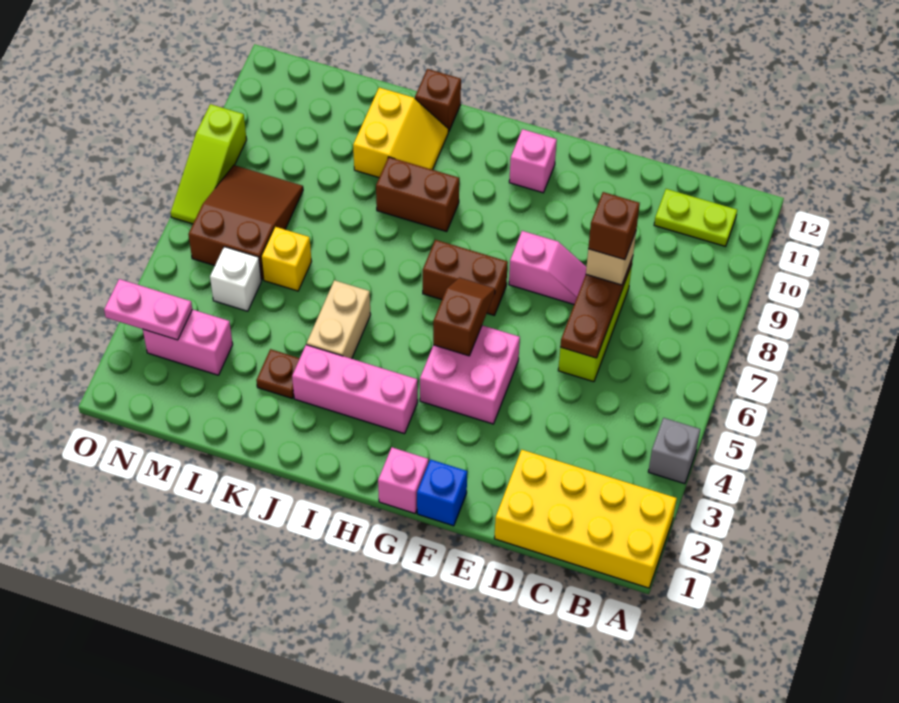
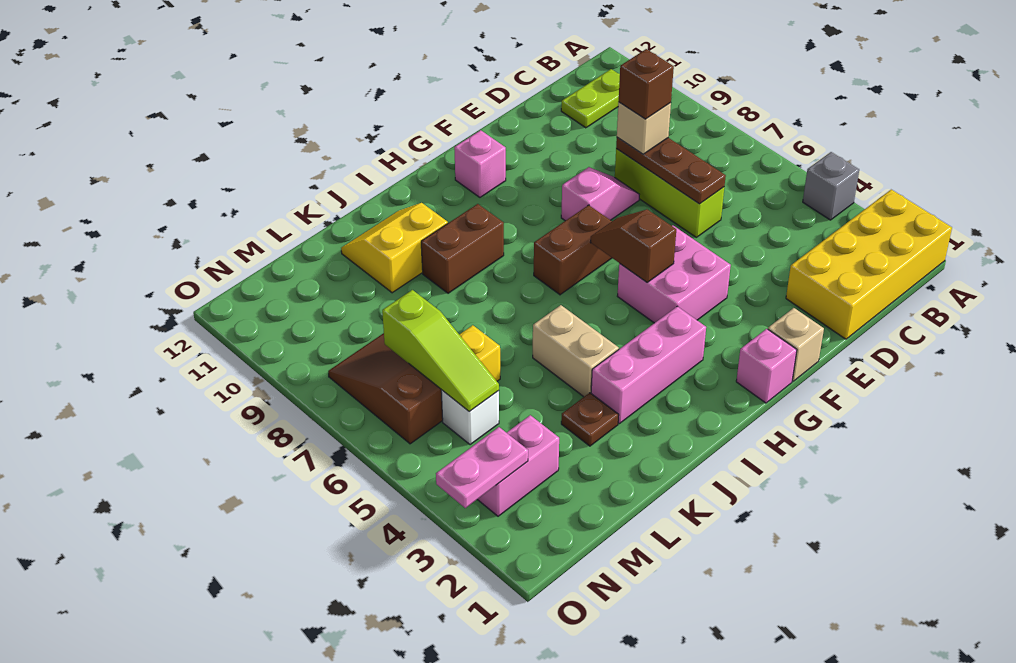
blue 1x1 brick [417,460,467,526] -> tan 1x1 brick [768,308,824,381]
yellow 2x2 slope [353,88,448,177] -> yellow 2x2 slope turned to [341,203,448,293]
brown 1x1 brick [415,69,461,132] -> none
lime 1x3 slope [171,104,247,224] -> lime 1x3 slope moved to [382,290,499,412]

